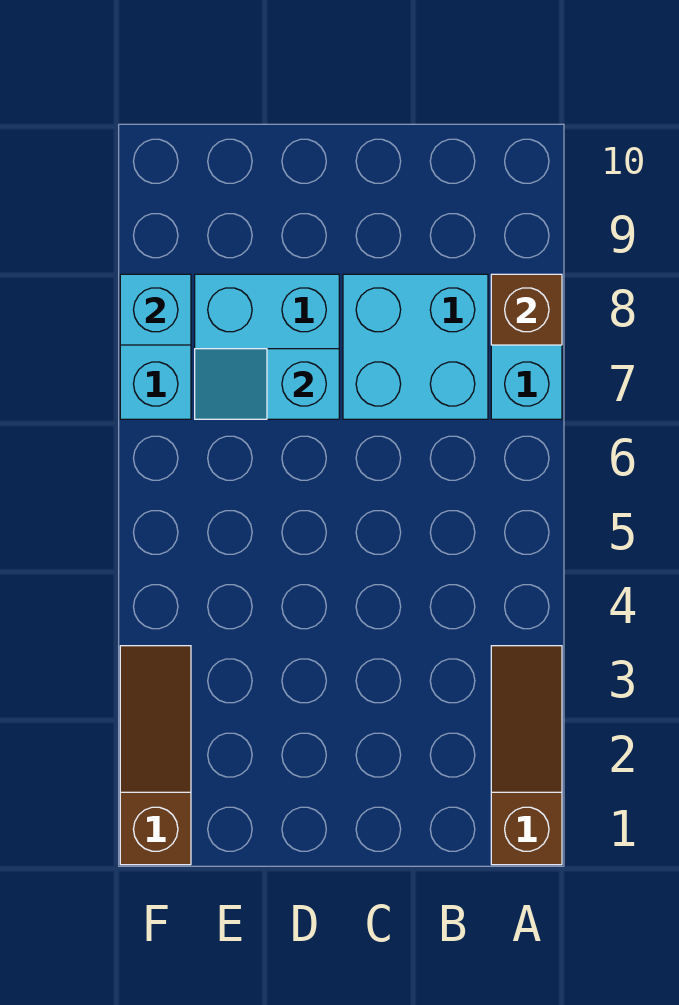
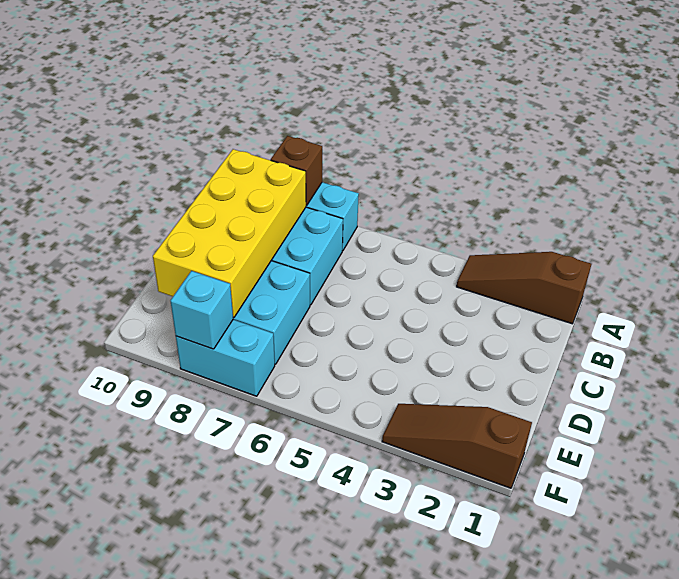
none -> yellow 2x4 brick [153,149,306,318]
cyan 1x2 slope [195,349,339,419] -> none

